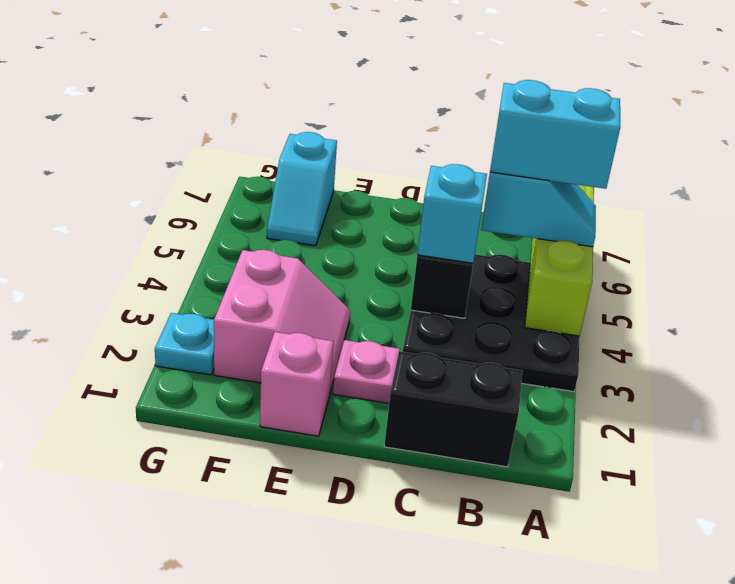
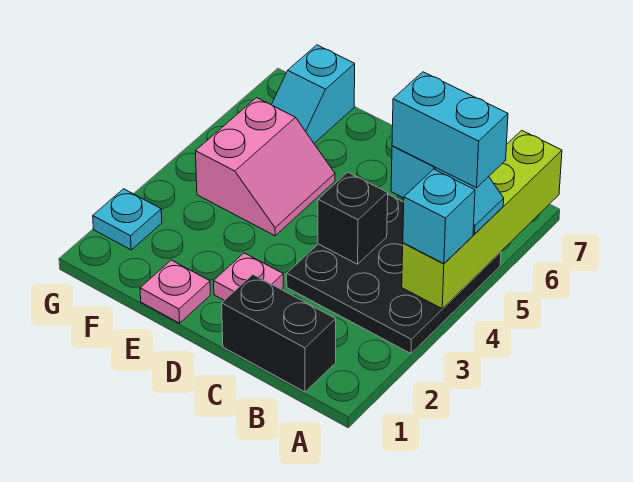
cyan 1x1 brick [417,164,487,263] -> cyan 1x1 brick moved to [403,169,475,264]
pink 1x1 brick [260,332,333,436] -> pink 1x1 plate [140,260,210,323]
pink 2x2 slope [214,250,350,392] -> pink 2x2 slope moved to [196,98,335,236]

